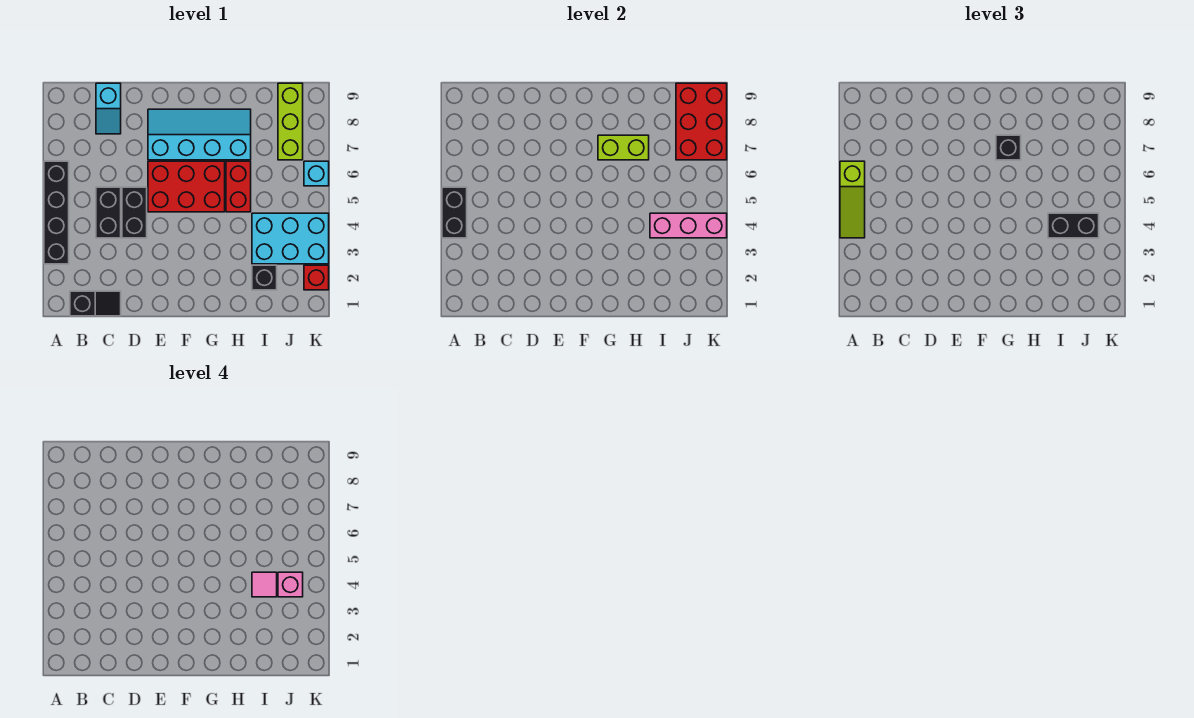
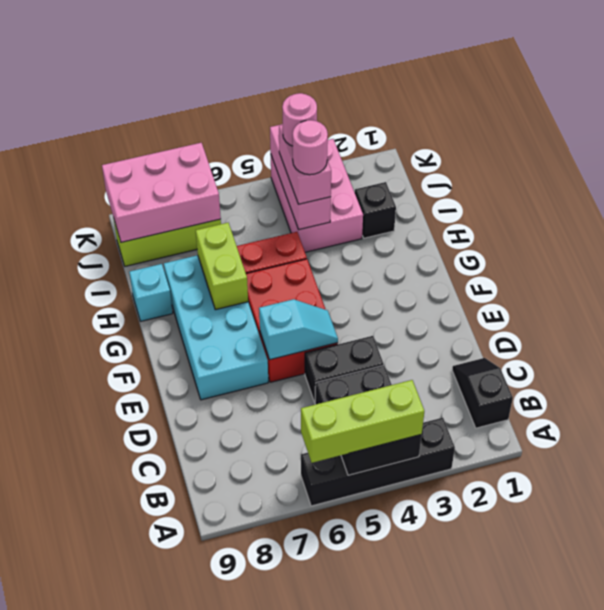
lime 1x3 slope [840,161,865,238] -> lime 1x3 brick [301,380,424,463]
cyan 1x2 slope [96,83,121,134] -> cyan 1x2 slope moved to [259,299,338,360]
cyan 2x4 slope [148,109,251,160] -> cyan 2x4 brick [164,255,268,400]
black 1x1 brick [996,135,1021,160] -> none
cyan 2x3 brick [252,213,329,264] -> pink 2x3 brick [271,139,363,252]
black 1x2 brick [1048,213,1099,238] -> pink 1x2 brick [279,125,331,204]
pink 1x1 tile [252,572,277,597] -> pink 1x1 round brick [293,120,328,175]
pink 1x1 brick [278,572,303,597] -> pink 1x1 round brick [282,93,317,146]
red 2x3 brick [676,83,727,160] -> pink 2x3 brick [102,143,221,242]
red 1x1 brick [304,265,329,290] -> none
cyan 1x1 brick [304,161,329,186] -> cyan 1x1 brick moved to [129,264,173,321]

